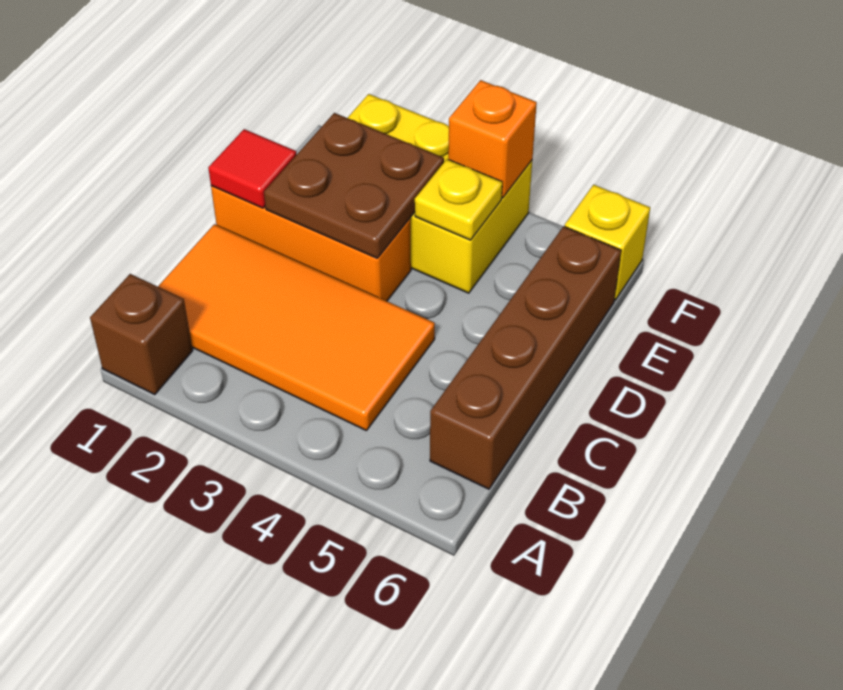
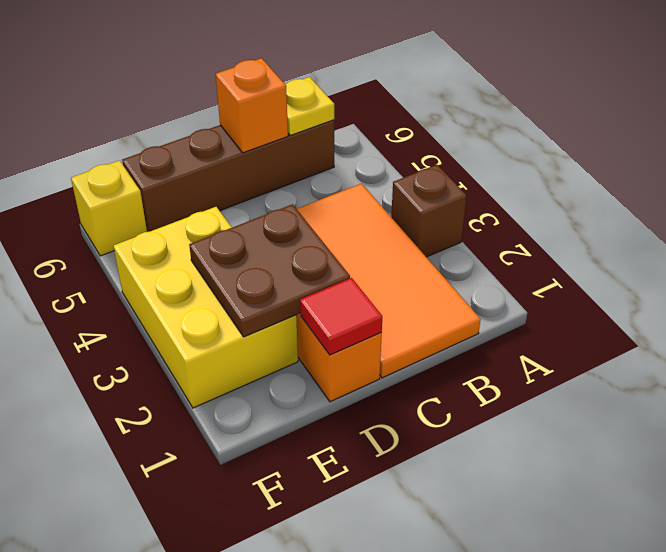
brown 1x1 brick [90,274,193,395] -> brown 1x1 brick moved to [391,165,467,257]
yellow 1x1 plate [415,159,502,240] -> yellow 1x1 plate moved to [286,77,334,135]
orange 1x1 brick [448,80,537,198] -> orange 1x1 brick moved to [216,58,288,153]

